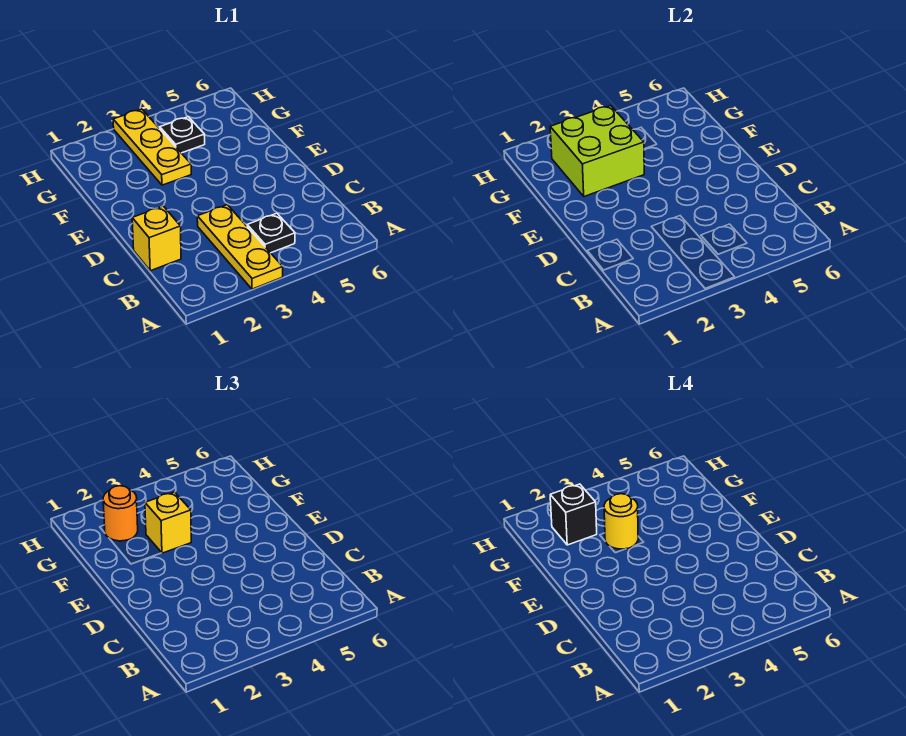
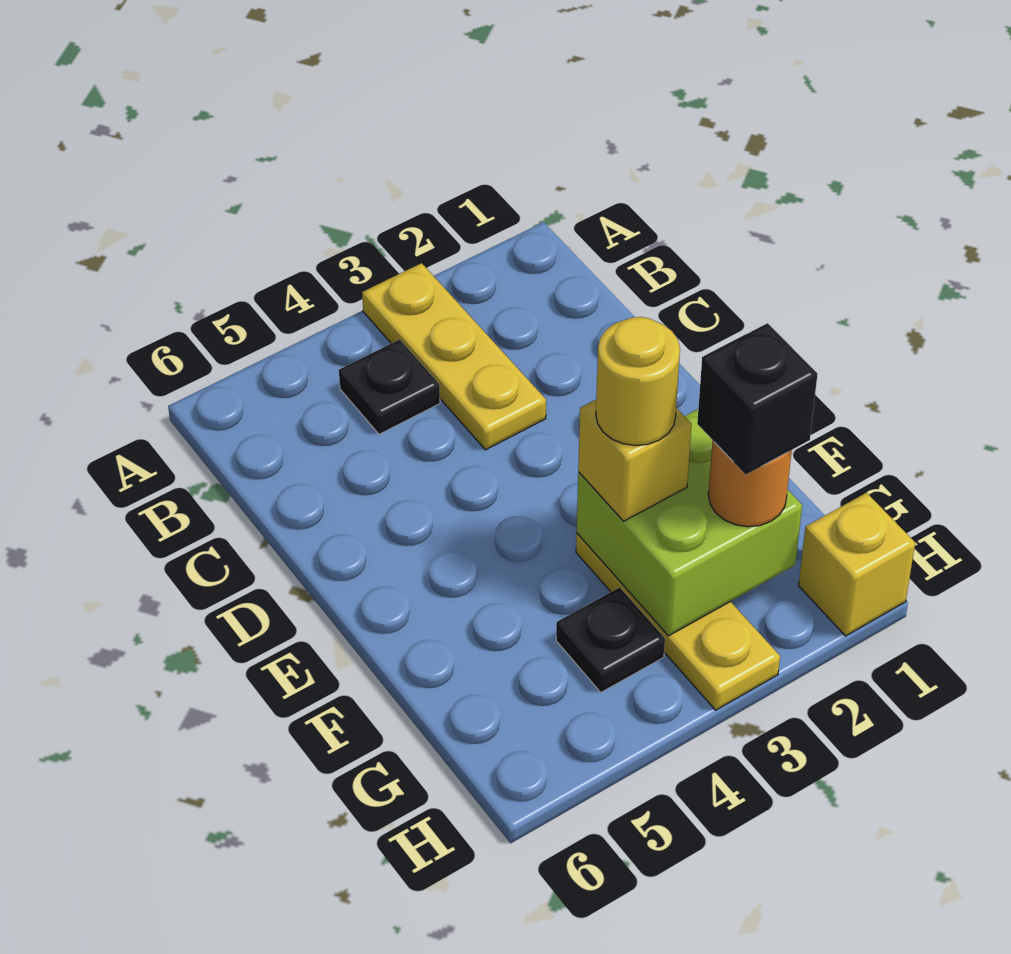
yellow 1x1 brick [132,206,181,271] -> yellow 1x1 brick moved to [799,493,915,636]

